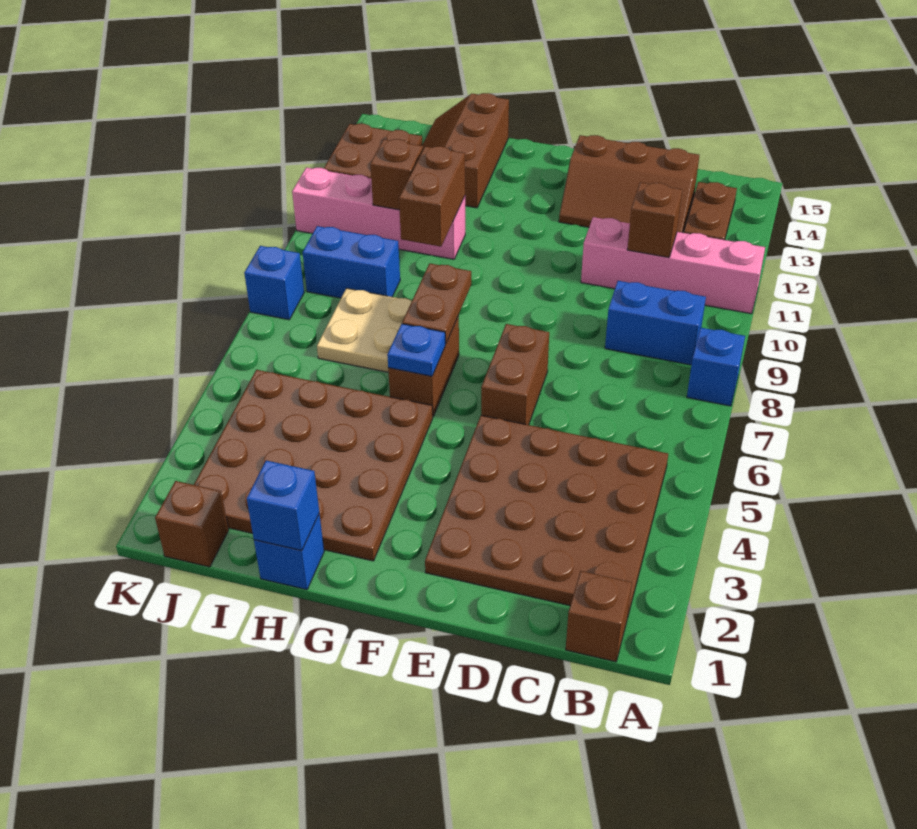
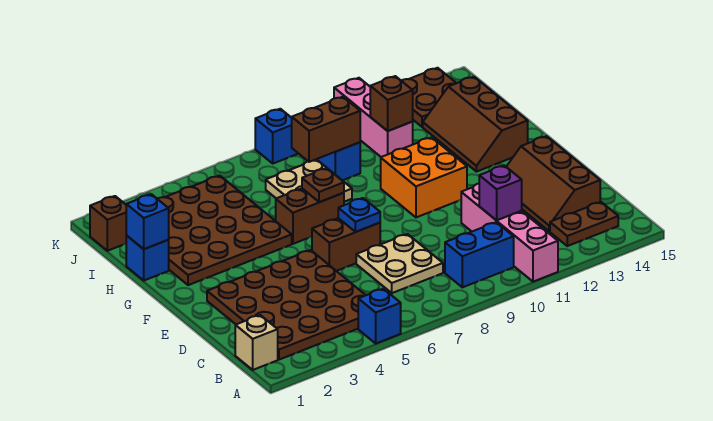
blue 1x1 brick [687,328,745,406] -> blue 1x1 brick moved to [358,289,401,343]
brown 1x1 brick [566,571,632,662] -> tan 1x1 brick [235,315,278,370]
blue 1x2 brick [605,281,706,365] -> blue 1x2 brick turned to [445,222,514,287]
none -> tan 2x2 plate [356,234,443,293]
brown 1x1 brick [627,182,682,258] -> purple 1x1 brick [479,166,522,220]
none -> orange 2x2 brick [381,137,467,217]
blue 1x1 plate [387,324,445,376] -> blue 1x1 plate moved to [338,198,380,232]
brown 1x2 plate [402,263,471,344] -> brown 1x1 plate [302,168,344,202]
brown 1x2 brick [399,146,465,247] -> brown 1x2 brick moved to [292,97,360,162]
pink 1x4 brick [292,167,465,259] -> pink 1x3 brick [334,78,413,157]
brown 2x3 slope [422,93,509,208] -> brown 2x3 slope turned to [423,77,528,172]

